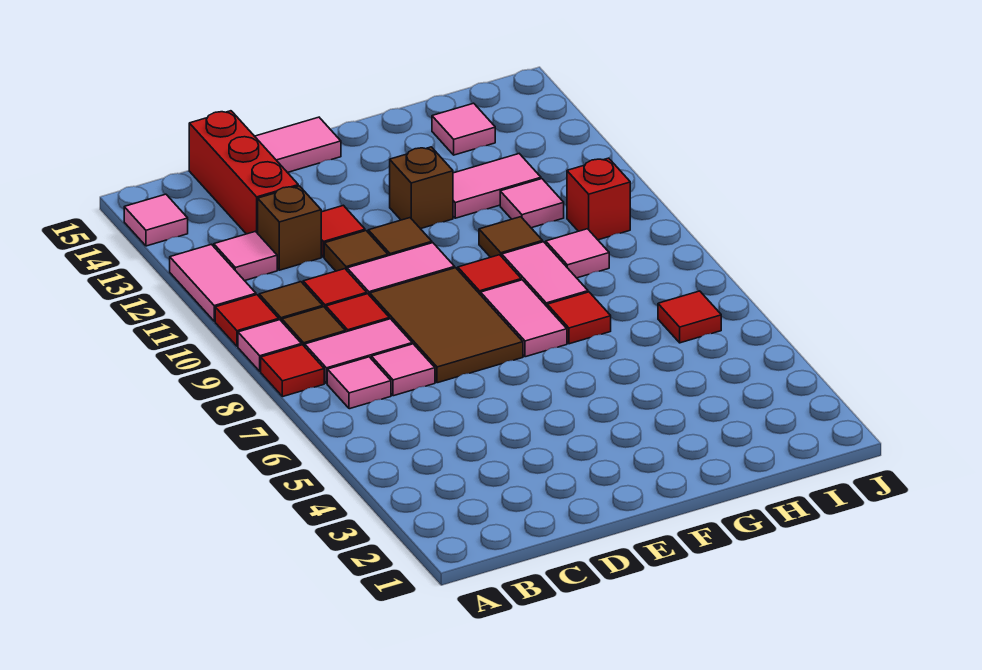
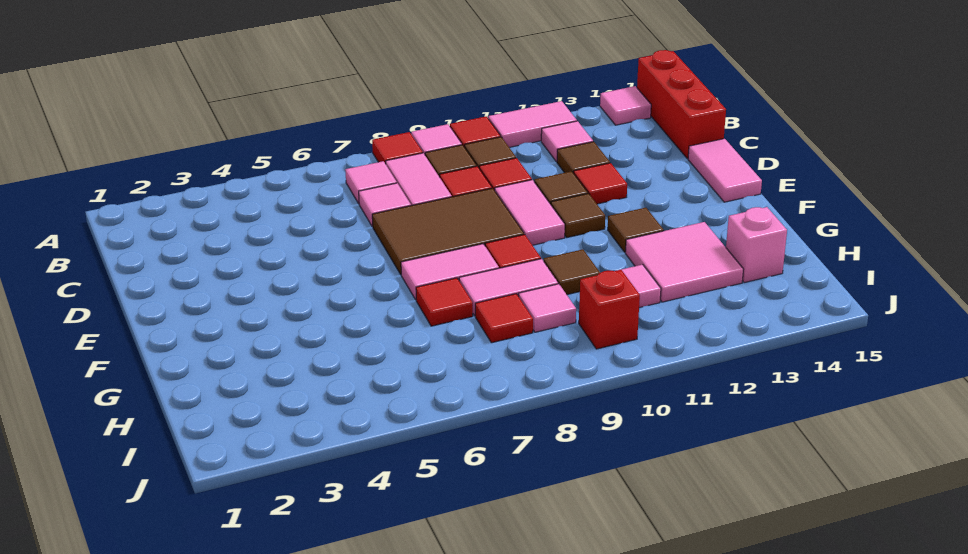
brown 1x1 brick [258,186,321,270] -> brown 1x1 tile [557,142,610,173]
red 1x3 brick [189,111,298,234] -> red 1x3 brick turned to [637,50,726,159]
brown 1x1 brick [390,147,453,229] -> brown 1x1 tile [608,208,664,252]
pink 1x2 tile [453,154,541,218] -> pink 2x2 tile [625,222,744,302]
pink 1x1 tile [432,103,495,155] -> pink 1x1 brick [726,207,787,283]
red 1x1 tile [658,291,721,343] -> red 1x1 tile moved to [475,294,533,343]

